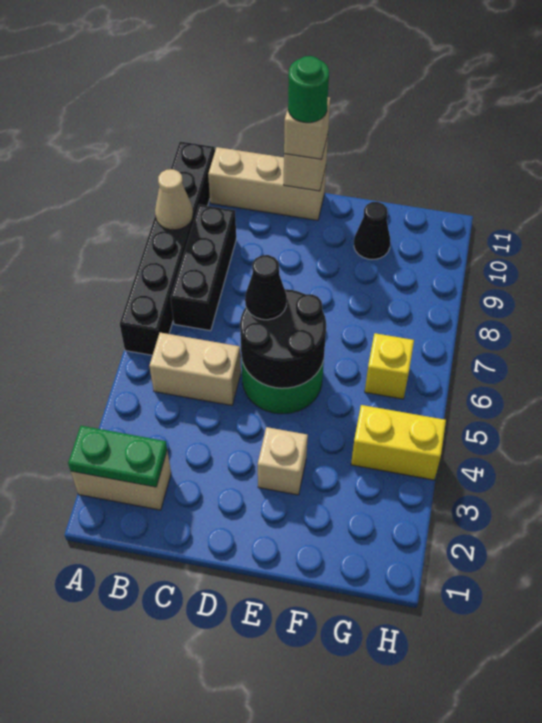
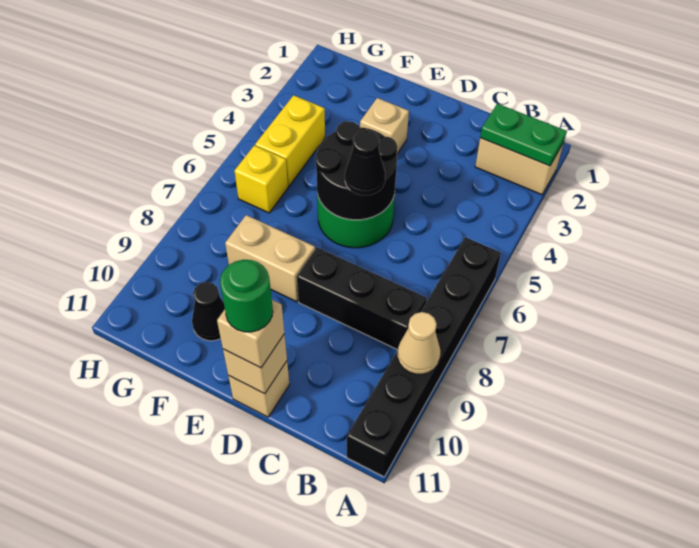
tan 1x2 brick [149,333,241,406] -> tan 1x2 brick moved to [225,215,315,302]
black 1x3 brick [171,205,236,331] -> black 1x3 brick turned to [297,248,427,350]
tan 1x3 brick [208,147,326,220] -> tan 1x1 brick [228,361,289,417]
yellow 1x2 brick [351,405,446,480] -> yellow 1x2 brick turned to [255,95,325,186]

